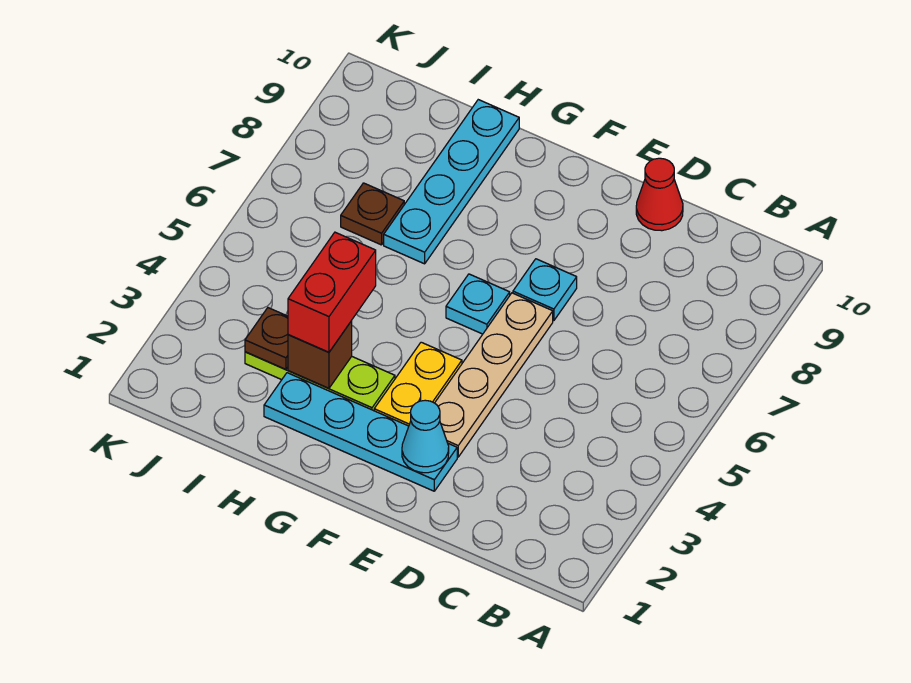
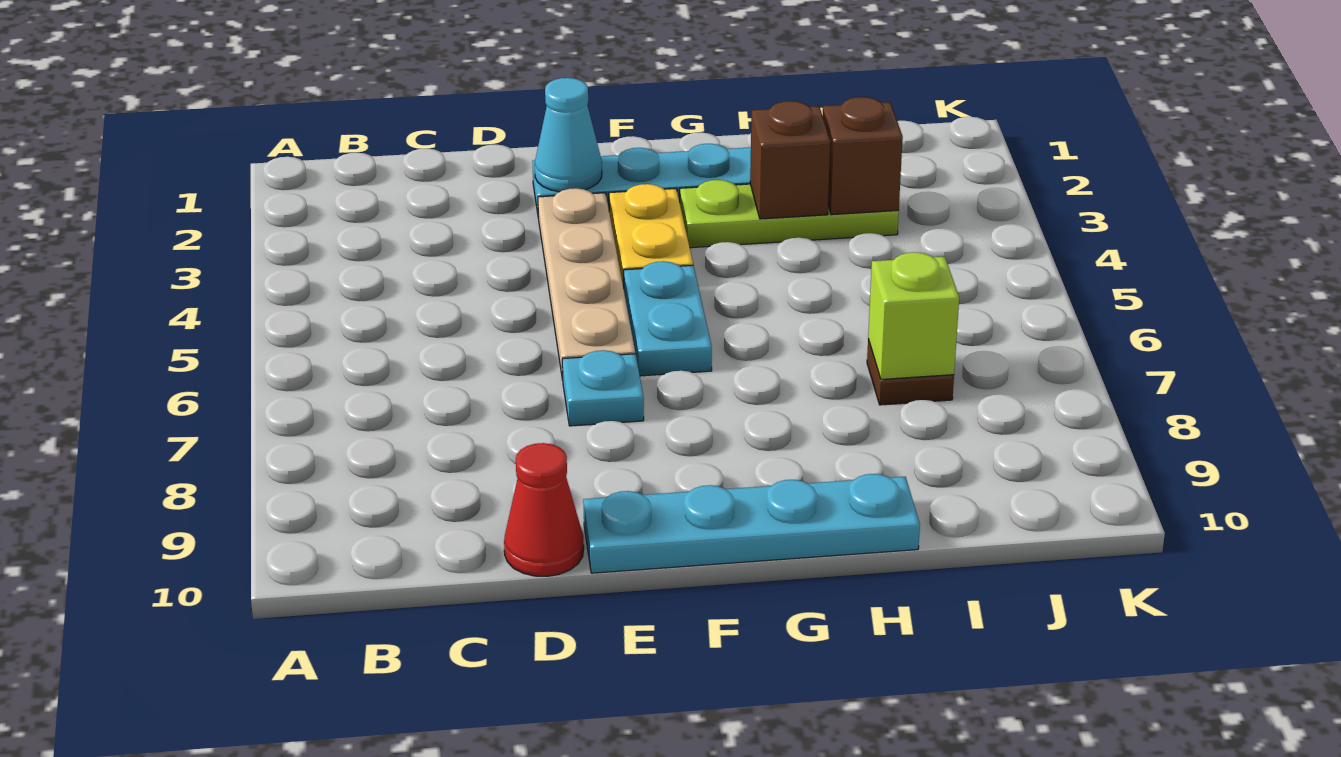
cyan 1x1 plate [446,274,510,334] -> cyan 1x2 plate [624,261,712,376]
red 1x2 brick [288,232,376,352] -> none
cyan 1x4 plate [384,100,519,264] -> cyan 1x4 plate turned to [583,474,920,573]
brown 1x1 plate [245,308,288,370] -> brown 1x1 brick [823,97,903,215]
none -> lime 1x1 brick [868,252,959,379]

